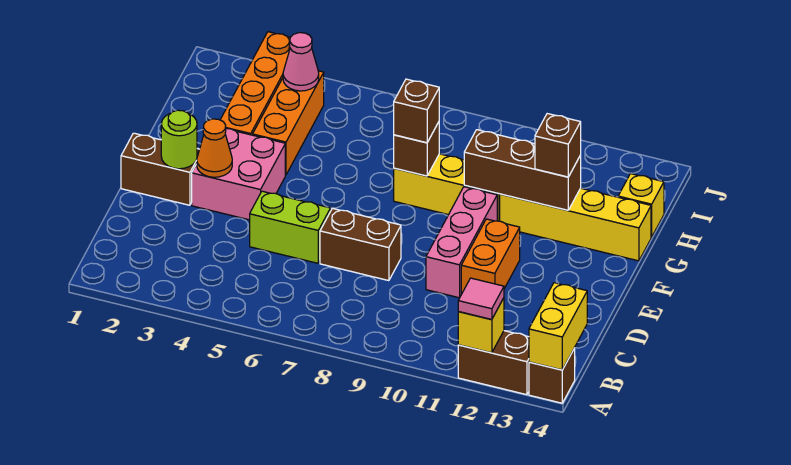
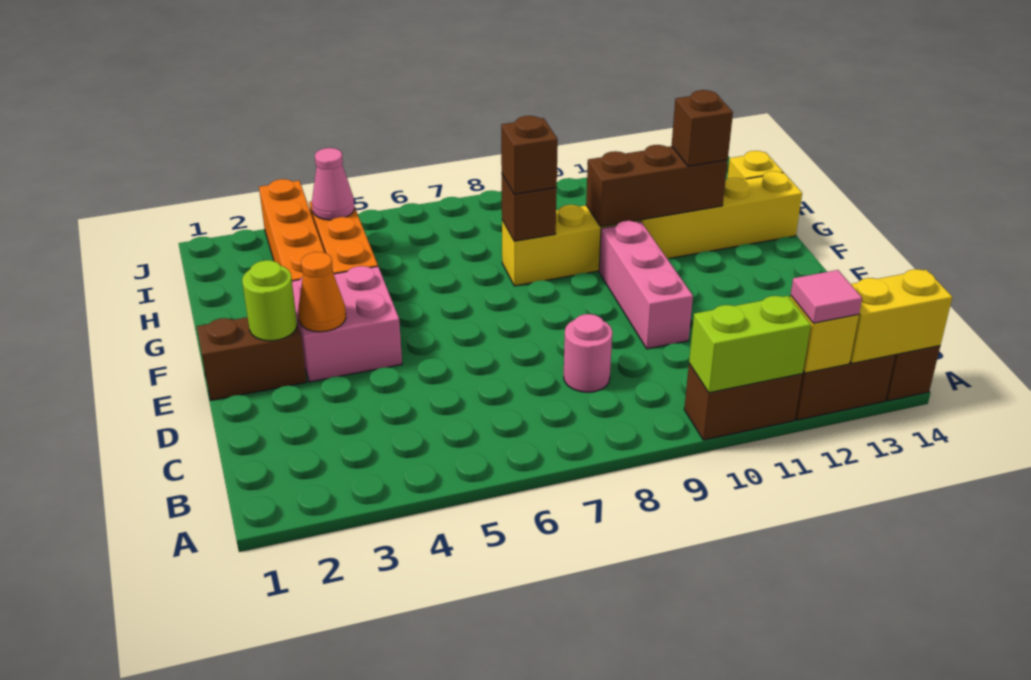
yellow 1x2 brick [529,283,587,370] -> yellow 1x2 brick turned to [850,269,952,363]
none -> pink 1x1 round brick [564,314,612,392]
lime 1x2 brick [250,191,331,263] -> lime 1x2 brick moved to [689,296,811,393]
brown 1x2 brick [320,208,401,281] -> brown 1x2 brick moved to [684,364,802,440]
orange 1x2 brick [461,219,520,294] -> none

